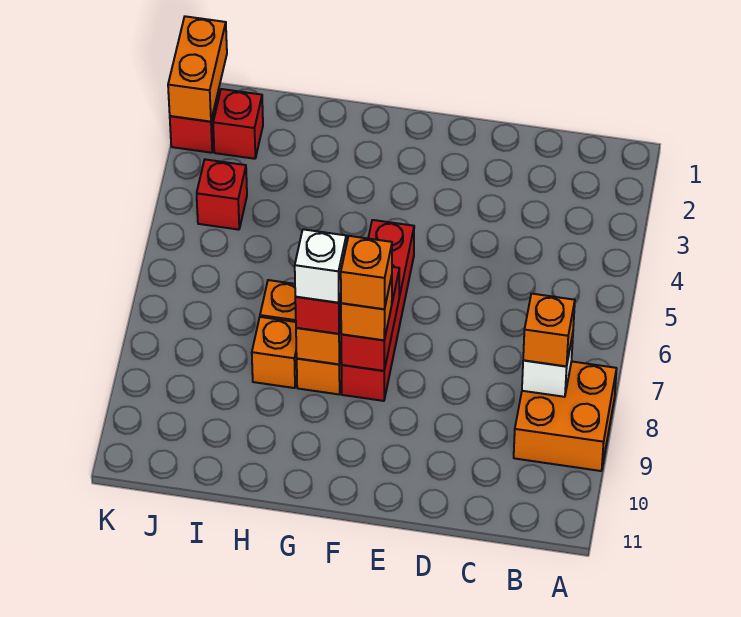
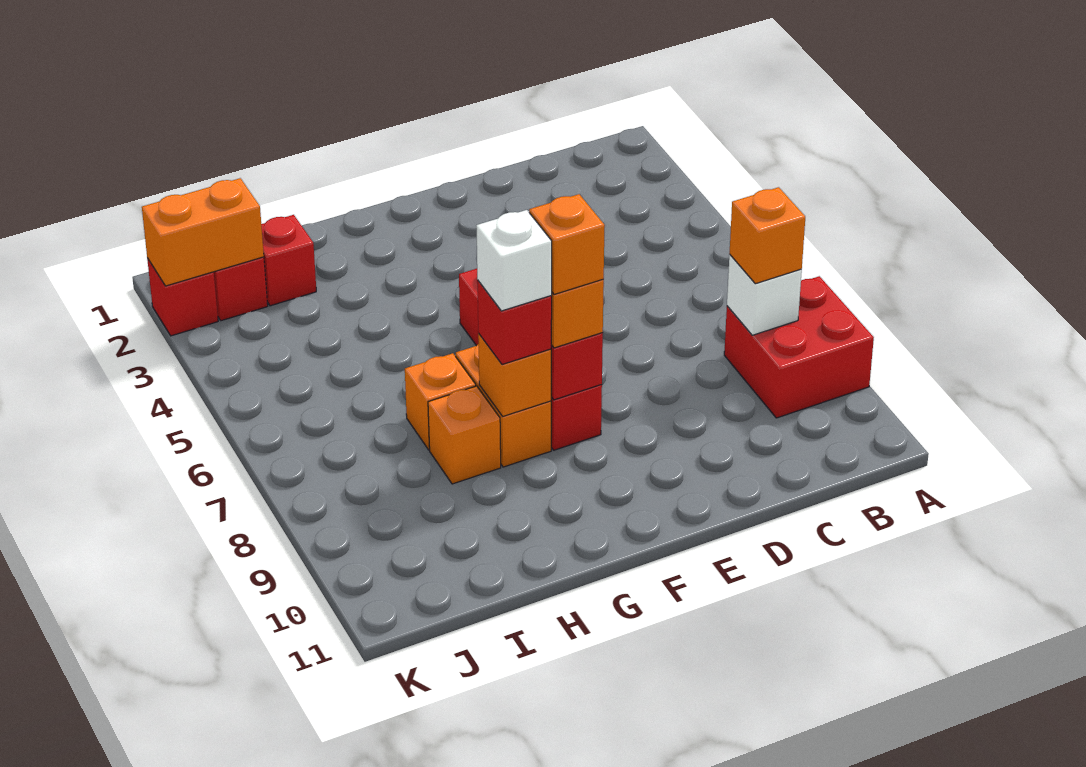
orange 2x2 brick [514,361,617,471] -> red 2x2 brick [724,276,874,418]
red 1x1 brick [197,159,247,230] -> red 1x1 brick moved to [261,215,316,306]
orange 1x2 brick [168,16,227,122] -> orange 1x2 brick turned to [142,178,264,286]

